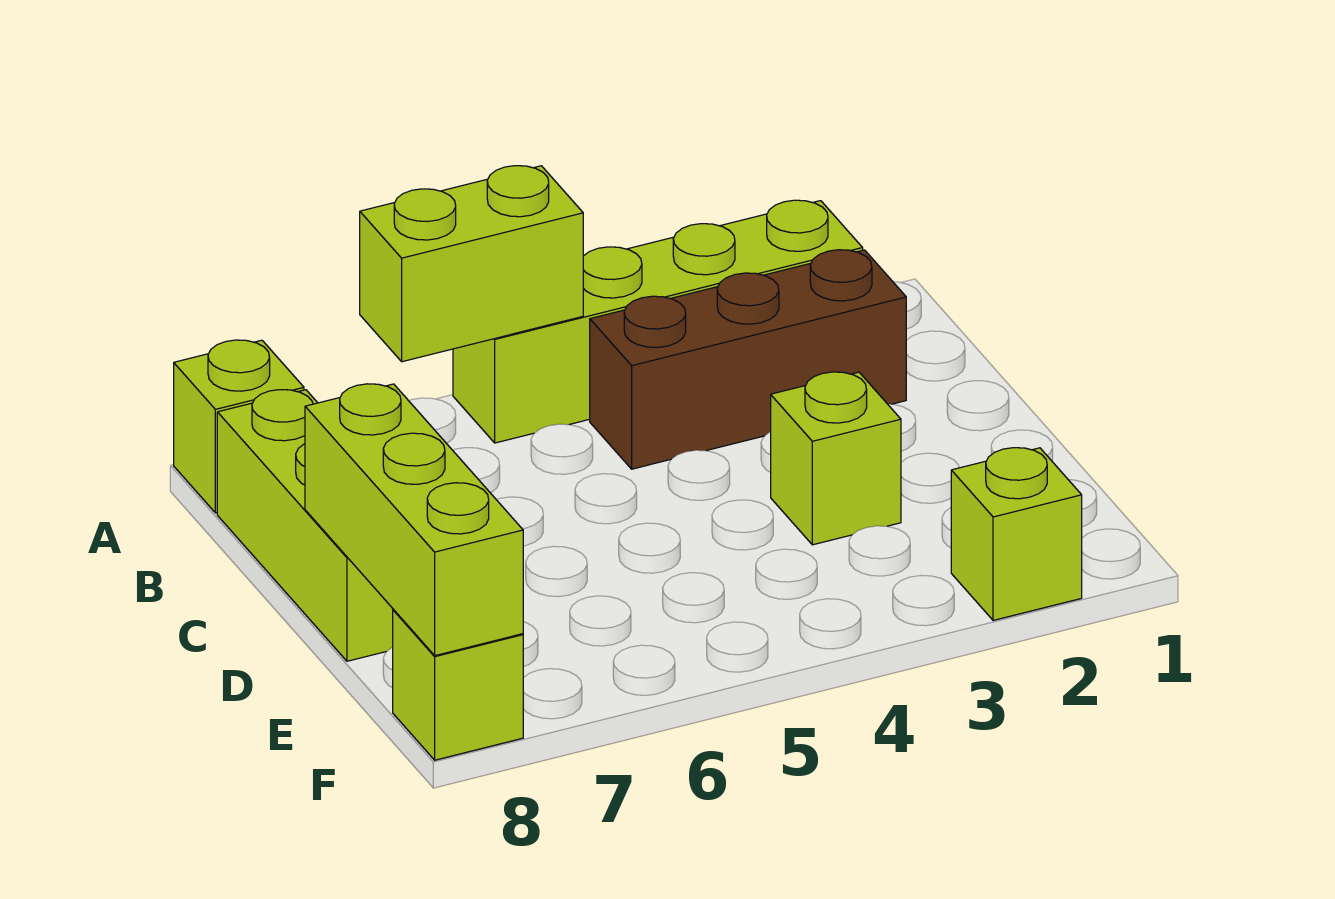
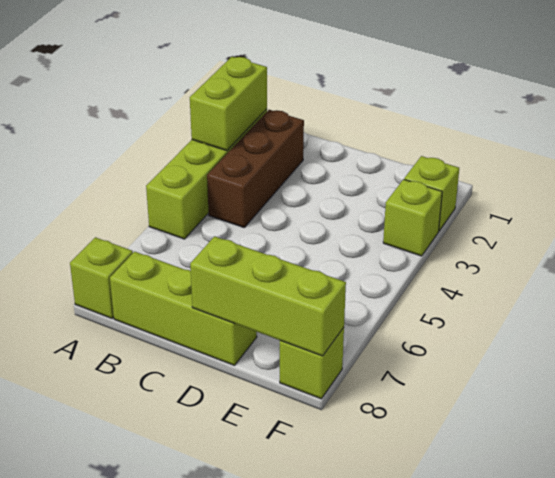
lime 1x2 brick [360,166,583,362] -> lime 1x2 brick moved to [190,57,267,151]
lime 1x1 brick [771,372,901,545] -> lime 1x1 brick moved to [383,179,442,256]

